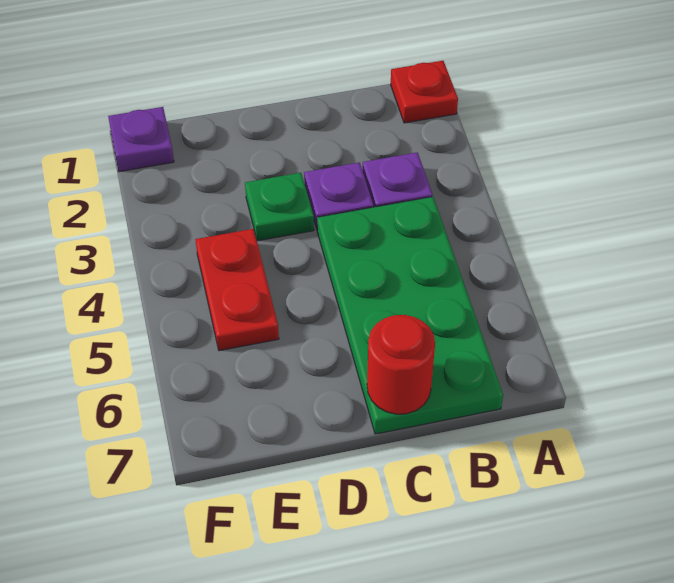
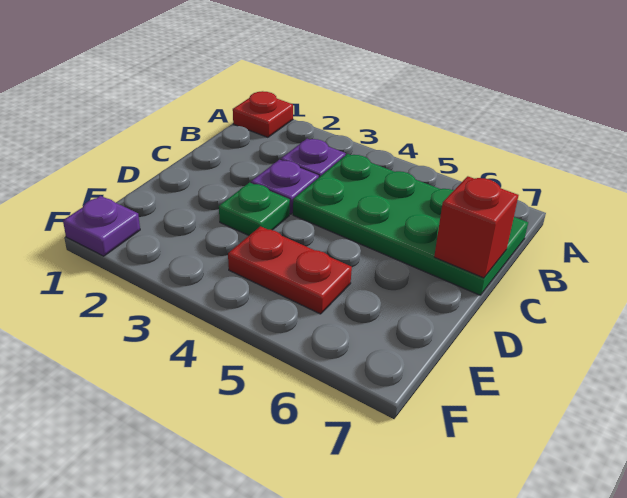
red 1x1 round brick [367,315,435,414] -> red 1x1 brick [434,176,518,278]

